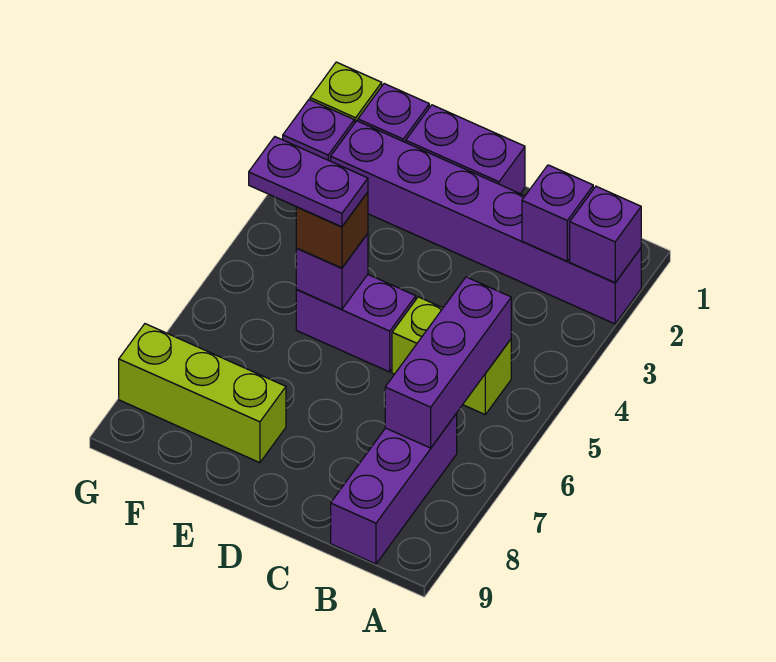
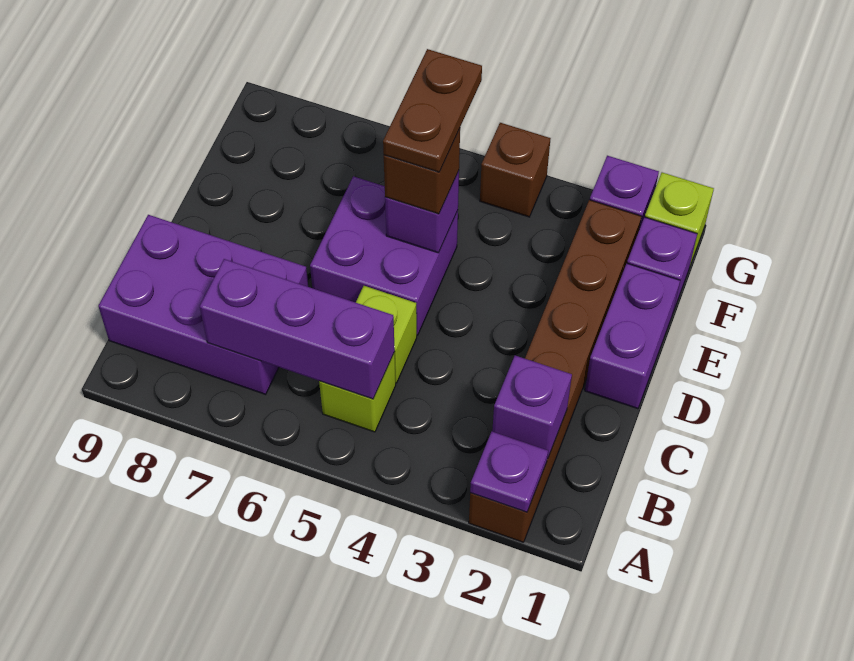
purple 1x6 brick [331,121,641,324] -> brown 1x6 brick [469,200,642,542]
purple 1x1 brick [570,186,641,283] -> purple 1x1 plate [470,432,548,512]
purple 1x3 brick [331,414,457,564] -> purple 2x3 brick [98,215,308,394]
purple 1x2 brick [296,275,416,372] -> purple 2x2 brick [310,176,458,335]
purple 1x2 plate [249,137,368,227] -> brown 1x2 plate [383,49,482,172]
lime 1x3 brick [119,324,286,463] -> none
none -> brown 1x1 brick [480,123,551,217]

